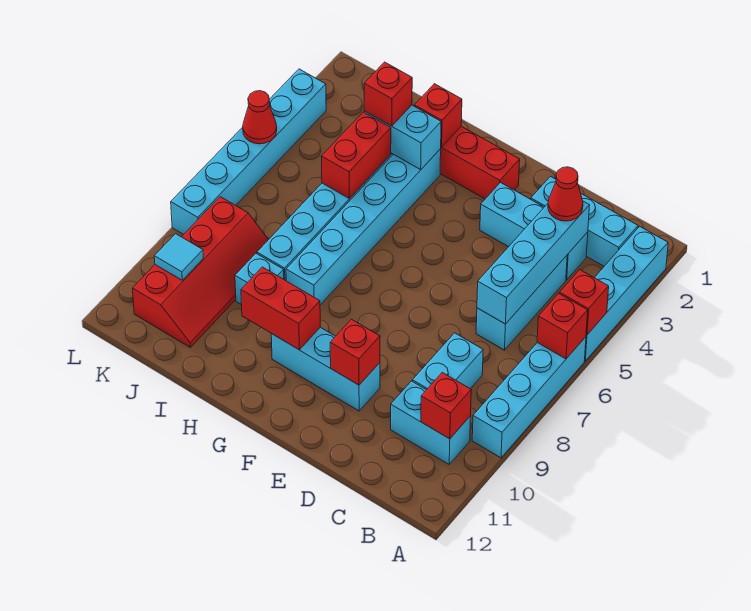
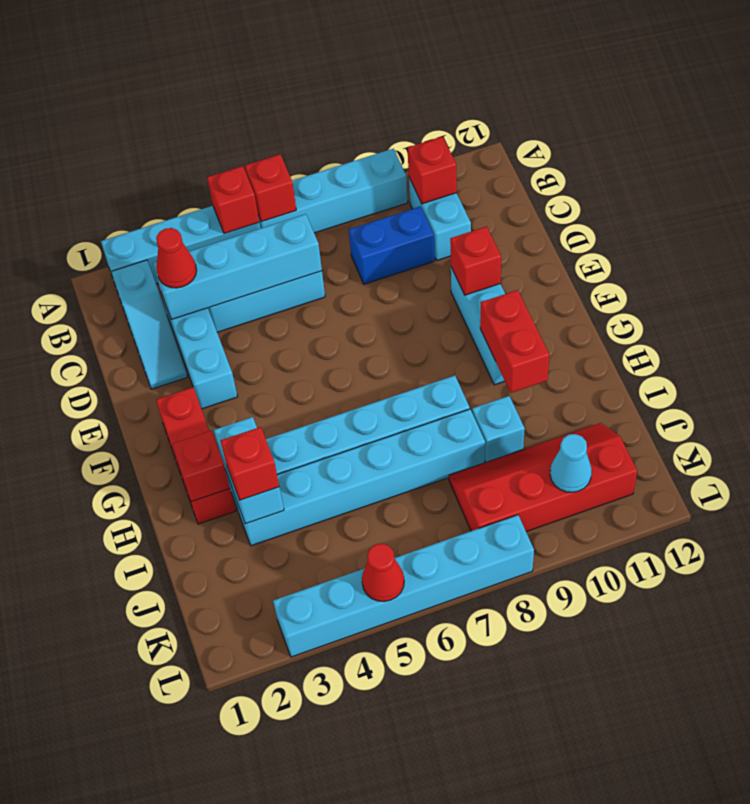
cyan 1x3 brick [531,177,638,266] -> cyan 1x3 slope [111,260,187,389]
cyan 1x2 brick [412,333,483,390] -> blue 1x2 brick [349,206,435,284]
red 1x2 brick [321,112,391,199] -> none
cyan 1x1 tile [154,234,203,280] -> cyan 1x1 cone [550,434,592,492]

